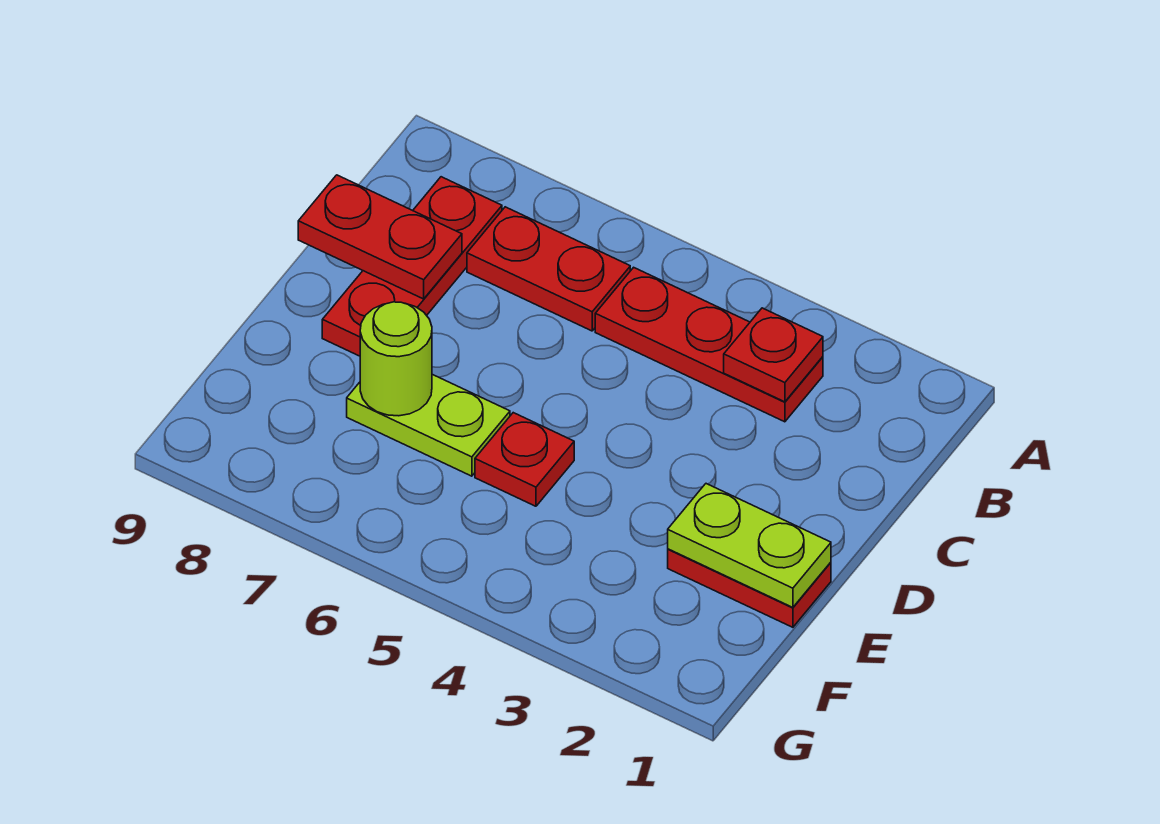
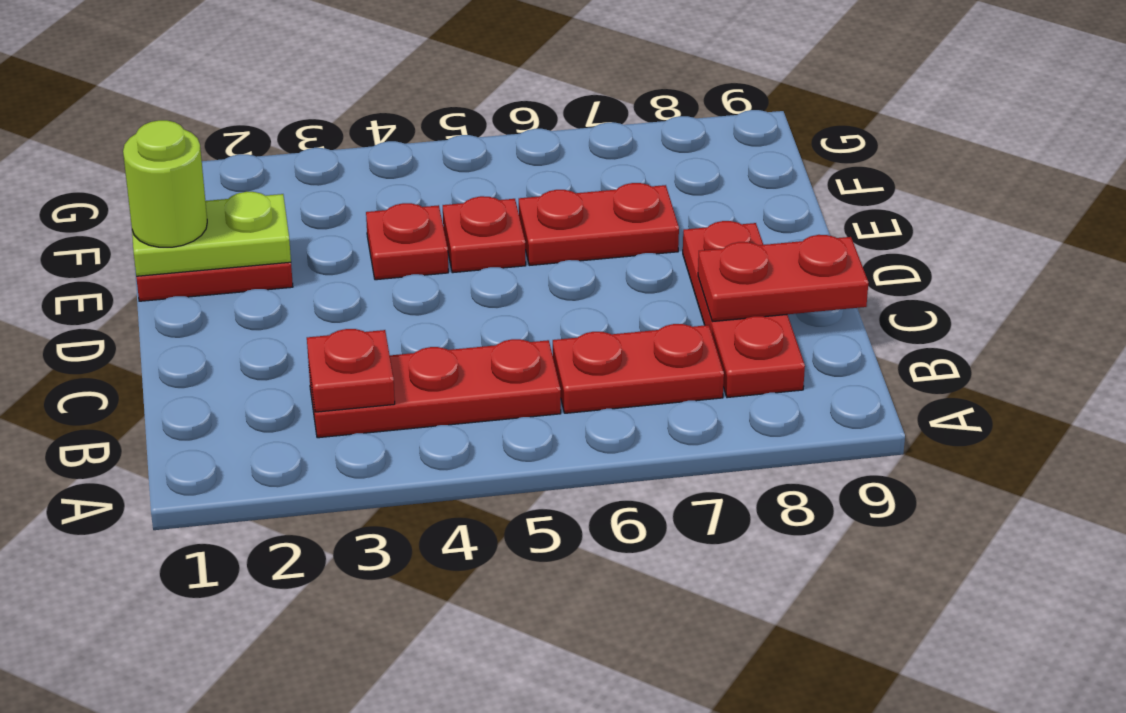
none -> red 1x1 plate [366,203,448,280]
lime 1x2 plate [347,374,510,476] -> red 1x2 plate [519,183,679,265]
lime 1x1 round brick [360,302,432,416] -> lime 1x1 round brick moved to [123,120,207,247]

